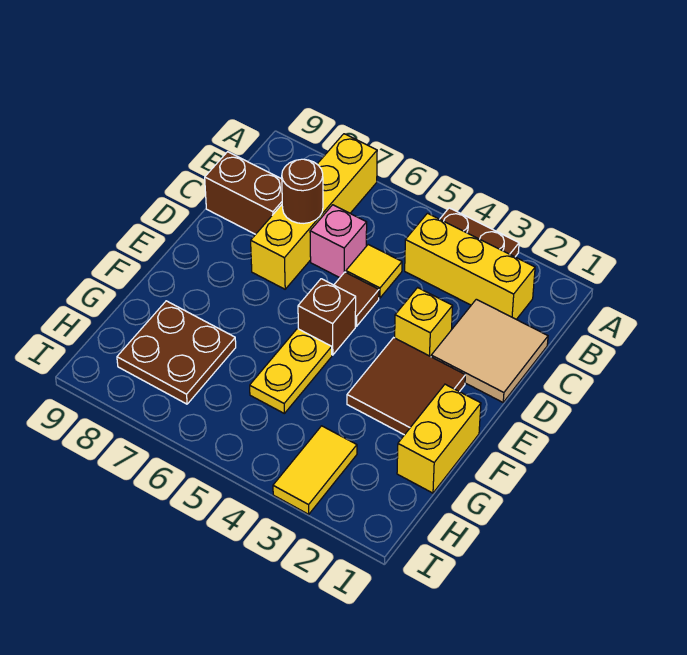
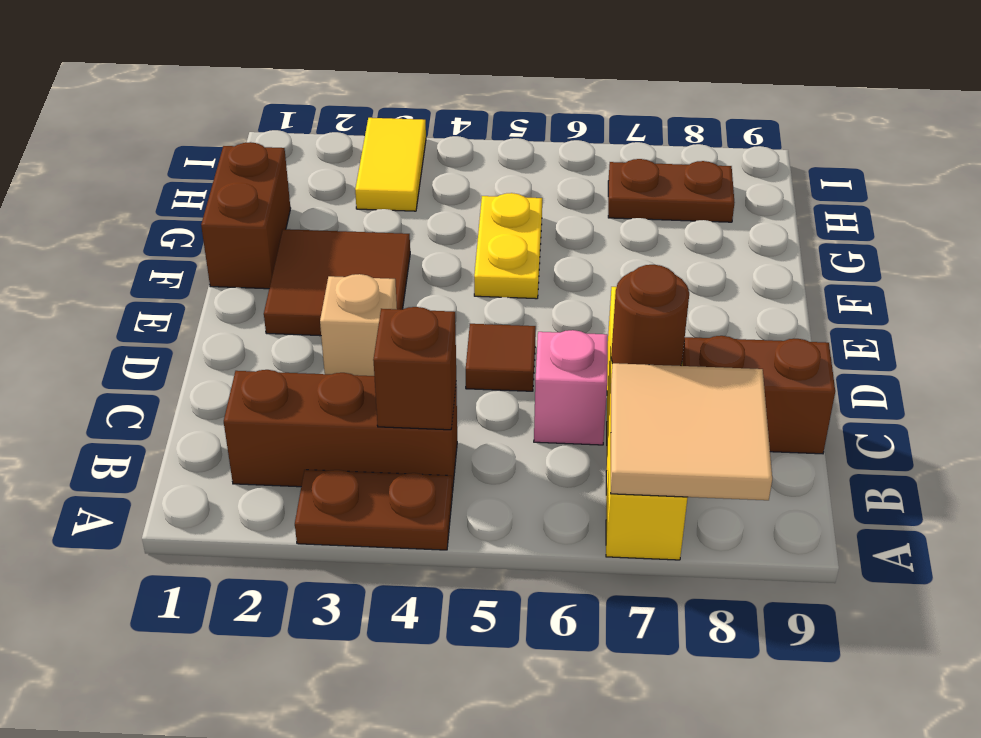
yellow 1x3 brick [405,213,535,319] -> brown 1x3 brick [224,370,457,493]
tan 2x2 tile [431,299,548,402] -> tan 2x2 tile moved to [611,363,772,500]
yellow 1x1 tile [346,245,402,298] -> none
yellow 1x1 brick [395,288,453,357] -> tan 1x1 brick [320,274,397,376]
brown 1x1 brick [298,279,356,355] -> brown 1x1 brick moved to [373,307,456,430]
yellow 1x2 brick [397,384,481,493] -> brown 1x2 brick [201,142,291,289]
brown 2x2 plate [117,301,236,404] -> brown 1x2 plate [608,159,734,222]

